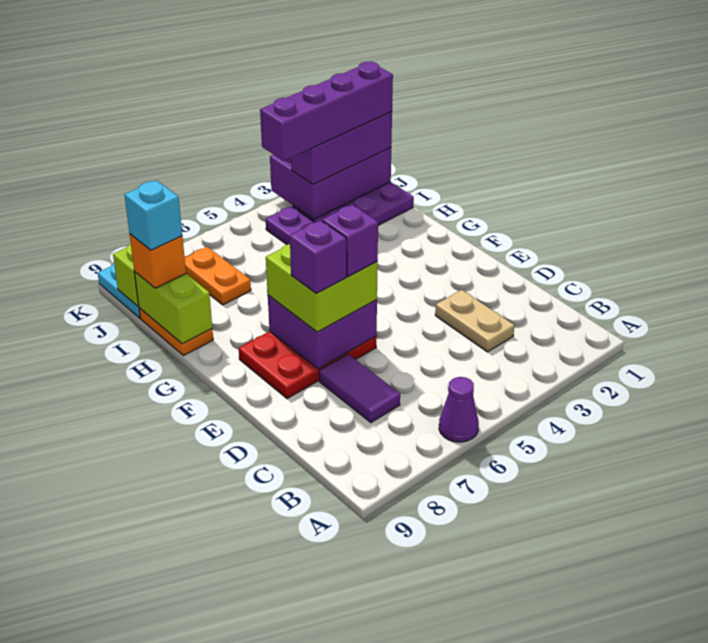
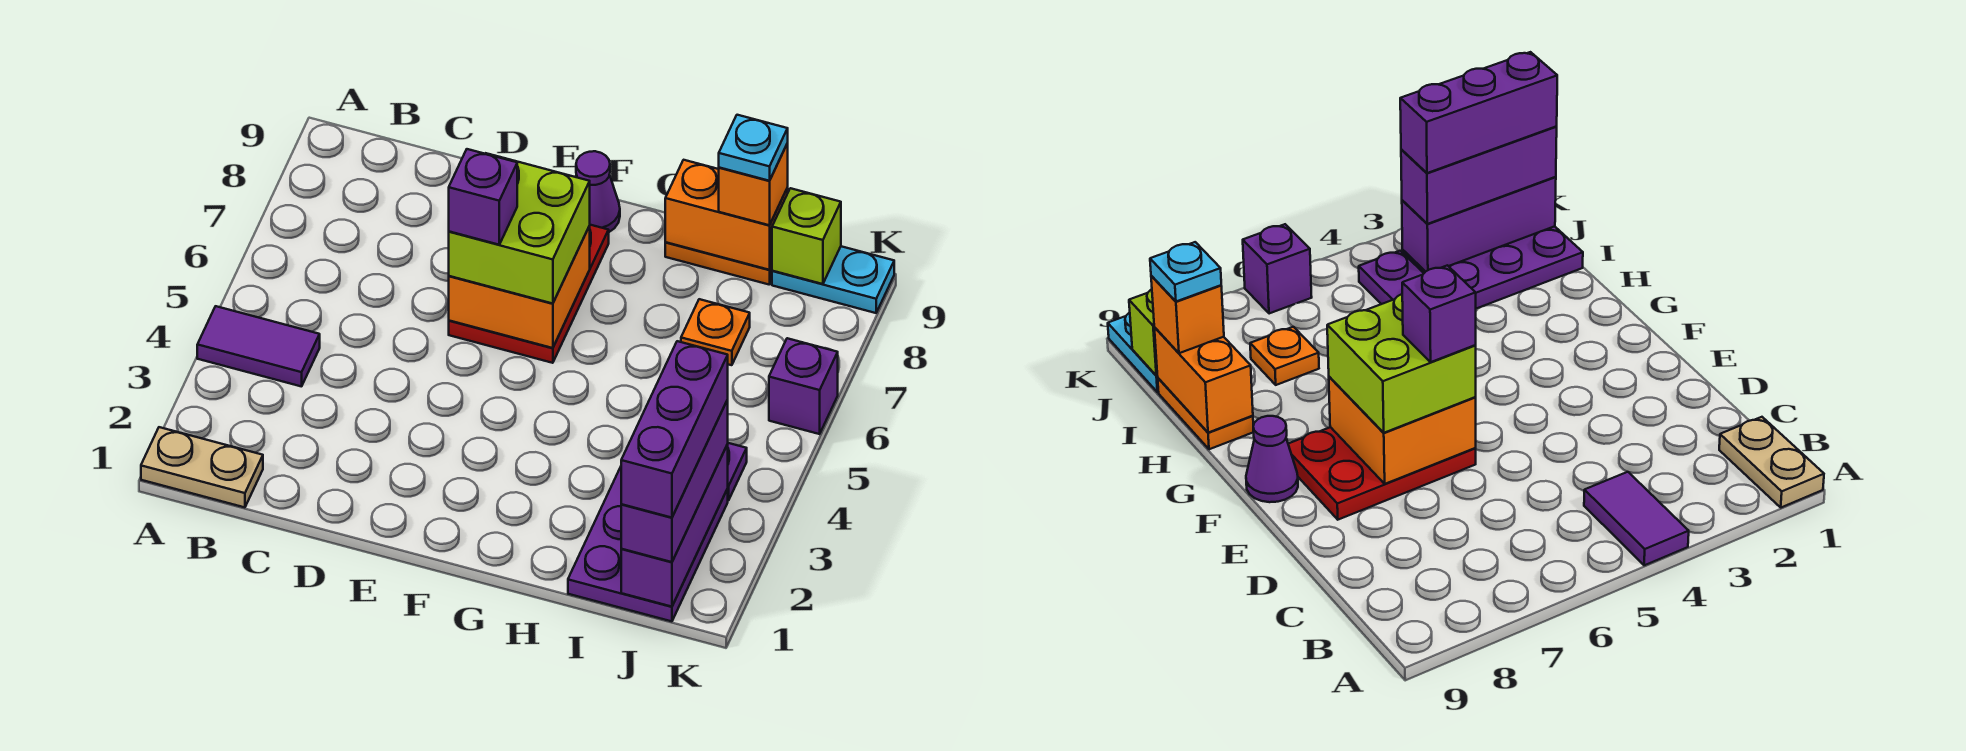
purple 1x1 cone [439,377,479,442] -> purple 1x1 cone moved to [576,151,620,232]
tan 1x2 plate [435,290,514,352] -> tan 1x2 plate moved to [141,427,263,507]
purple 1x2 tile [319,354,400,423] -> purple 1x2 tile moved to [197,306,320,387]
purple 2x2 brick [268,295,377,369] -> orange 2x2 brick [449,226,590,348]
purple 1x1 brick [290,220,347,294] -> purple 1x1 brick moved to [769,338,838,434]
lime 1x2 brick [134,272,212,344] -> orange 1x2 brick [665,160,788,270]
orange 1x2 plate [185,247,251,305] -> orange 1x1 plate [681,299,750,365]
cyan 1x1 brick [124,180,182,250] -> cyan 1x1 plate [719,115,788,181]
purple 2x3 brick [270,148,391,219] -> purple 1x3 brick [621,445,728,607]
purple 1x4 brick [260,62,393,161] -> purple 1x3 brick [621,341,728,518]

